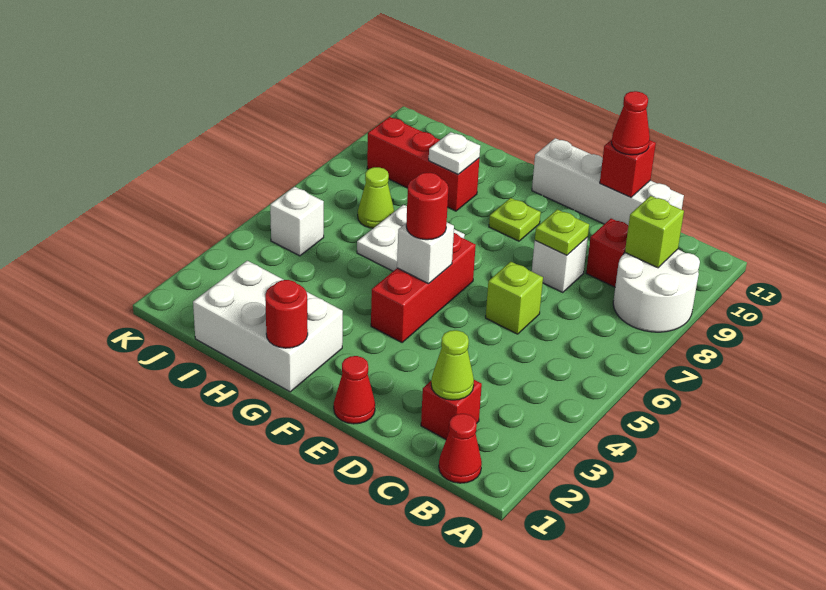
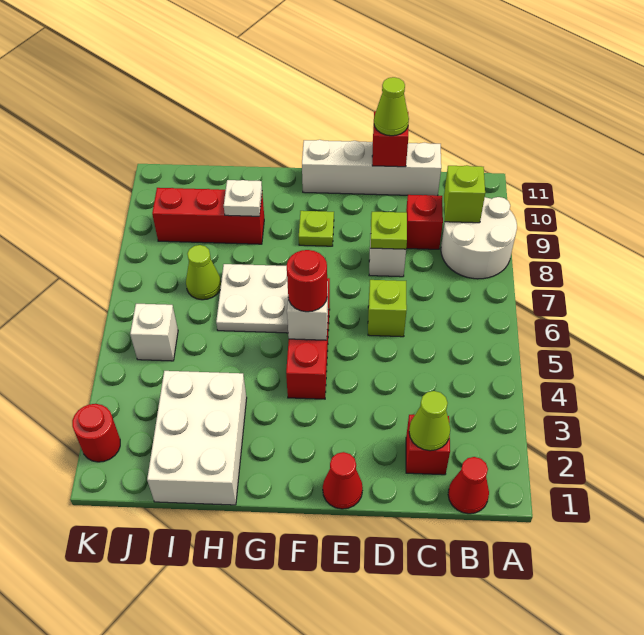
red 1x1 cone [612,91,650,155] -> lime 1x1 cone [374,77,409,136]
white 2x3 brick [193,261,343,392] -> white 2x3 brick turned to [147,371,247,505]
red 1x1 round brick [265,280,308,348] -> red 1x1 round brick moved to [72,404,120,462]

